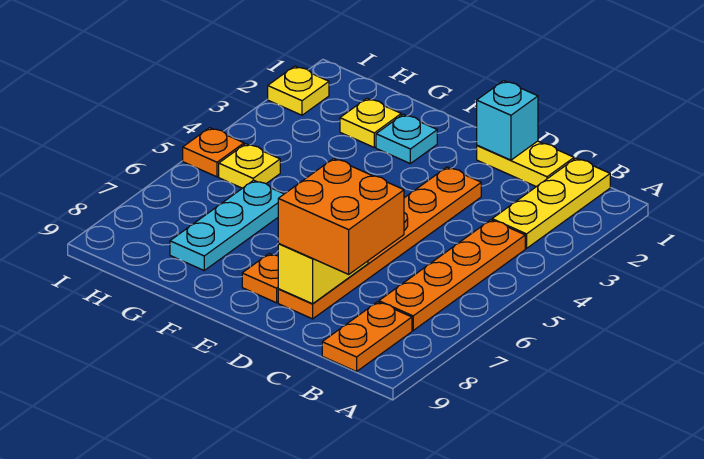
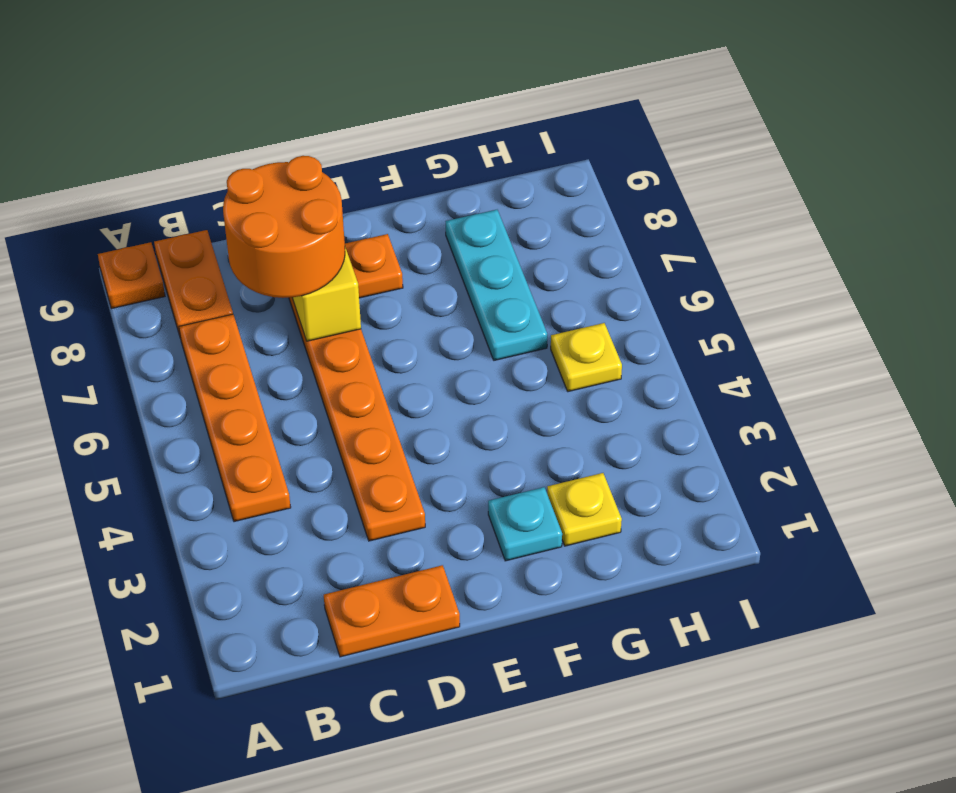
yellow 1x3 plate [492,158,610,248] -> none
yellow 1x2 plate [477,141,574,187] -> orange 1x2 plate [324,565,460,657]
orange 2x2 brick [278,158,404,274] -> orange 2x2 round brick [223,156,345,298]
cyan 1x1 brick [477,81,538,160] -> none
yellow 1x1 plate [268,66,329,115] -> none
orange 1x1 plate [183,128,244,177] -> orange 1x1 plate moved to [98,242,165,309]

